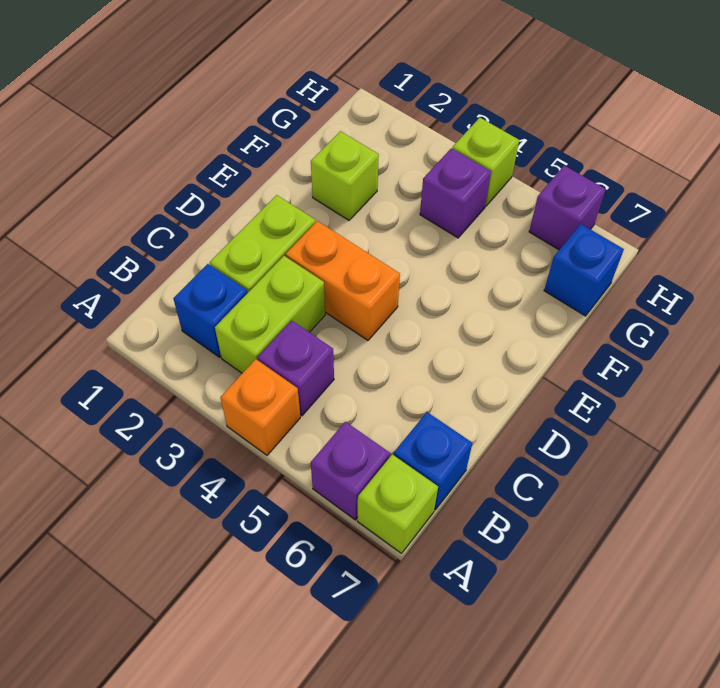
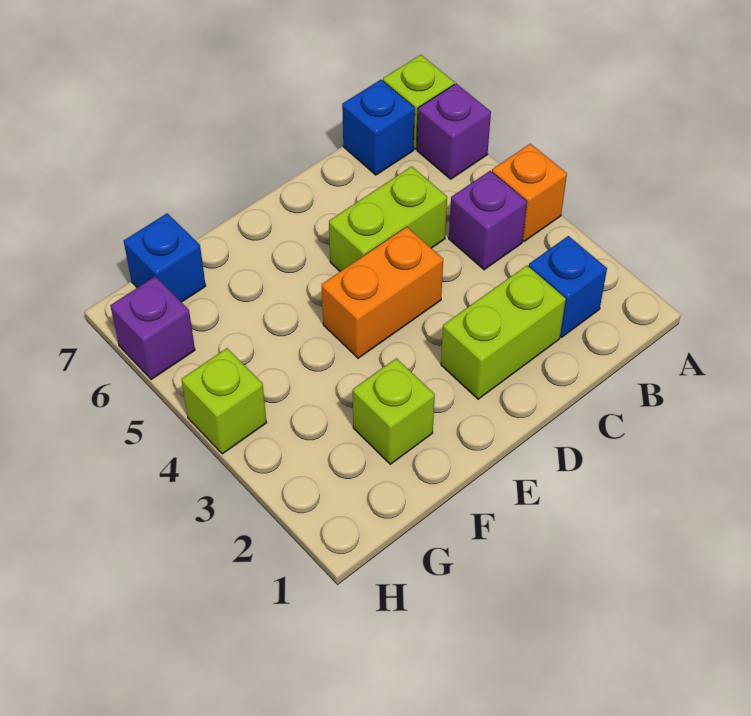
lime 1x2 brick [215,256,325,373] -> lime 1x2 brick moved to [329,166,447,271]
orange 1x2 brick [286,221,400,340] -> orange 1x2 brick turned to [322,227,443,358]
purple 1x1 brick [420,148,491,238] -> none

